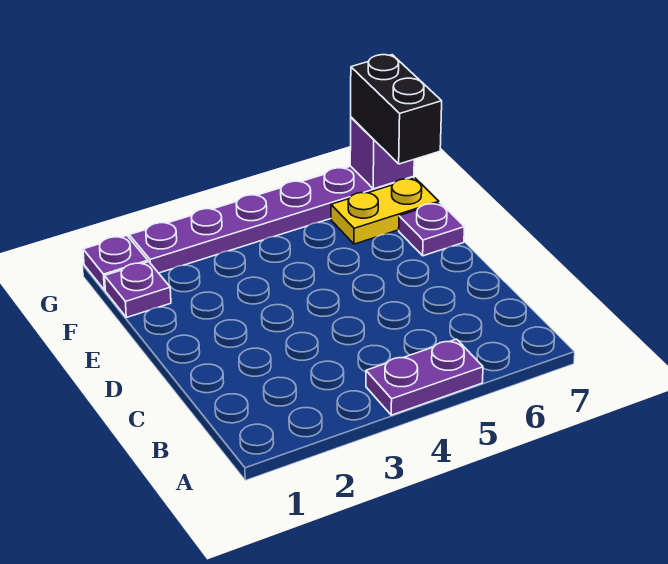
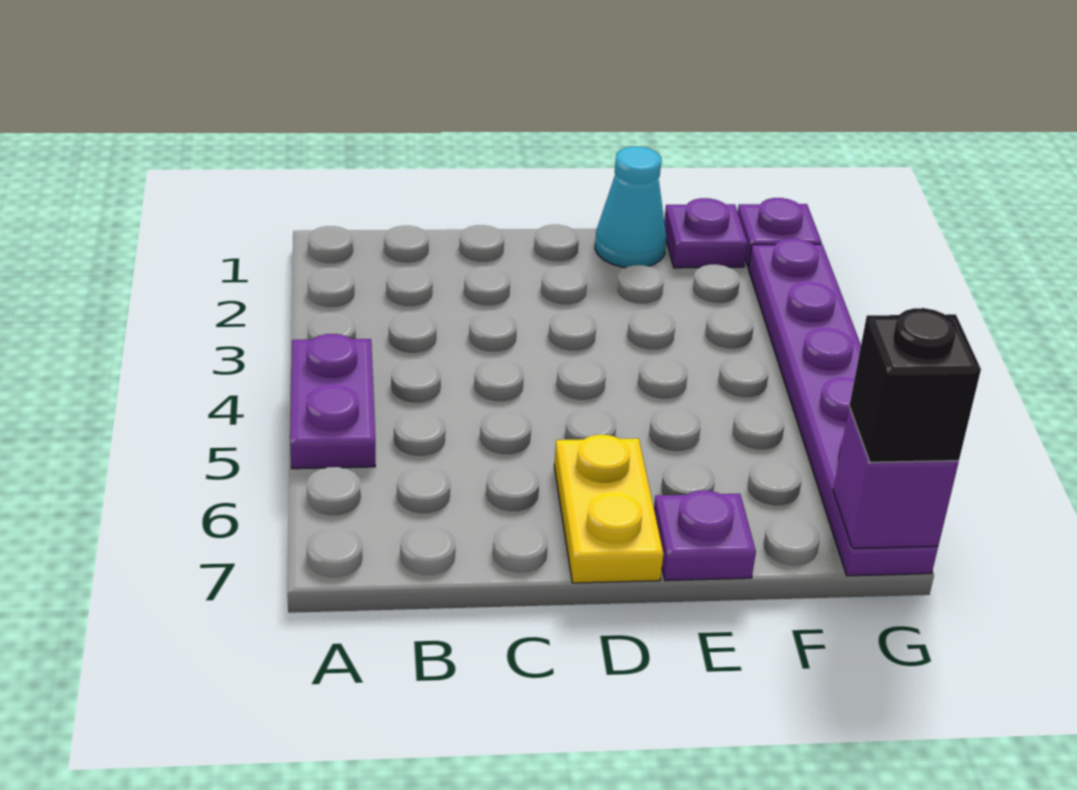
none -> cyan 1x1 cone [595,147,666,268]
yellow 1x2 plate [331,178,439,244] -> yellow 1x2 plate moved to [554,435,664,583]
black 1x2 brick [351,55,442,164] -> black 1x1 brick [849,308,981,462]

